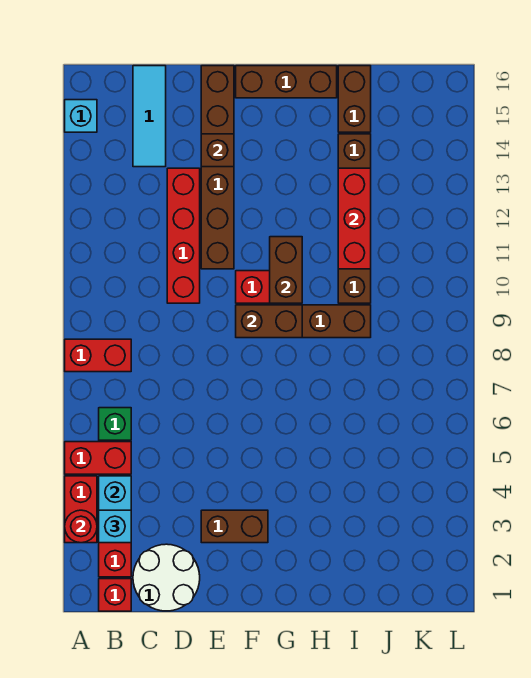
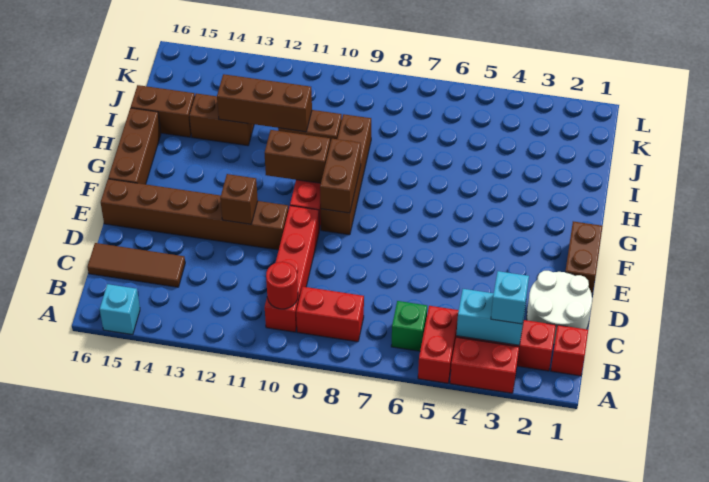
red 1x1 round brick [65,510,97,543] -> red 1x1 round brick moved to [266,262,298,309]
red 1x2 brick [65,339,131,372] -> red 1x2 brick turned to [296,287,364,342]
cyan 1x3 tile [133,66,166,167] -> brown 1x3 tile [87,243,185,287]
red 1x4 brick [167,168,200,303] -> red 1x4 brick turned to [265,206,319,332]
brown 1x2 brick [201,510,268,543] -> brown 1x2 brick moved to [565,221,603,295]
brown 1x1 brick [201,134,234,167] -> brown 1x1 brick moved to [220,174,258,224]
red 1x3 brick [338,168,371,269] -> brown 1x3 brick [217,74,312,132]

